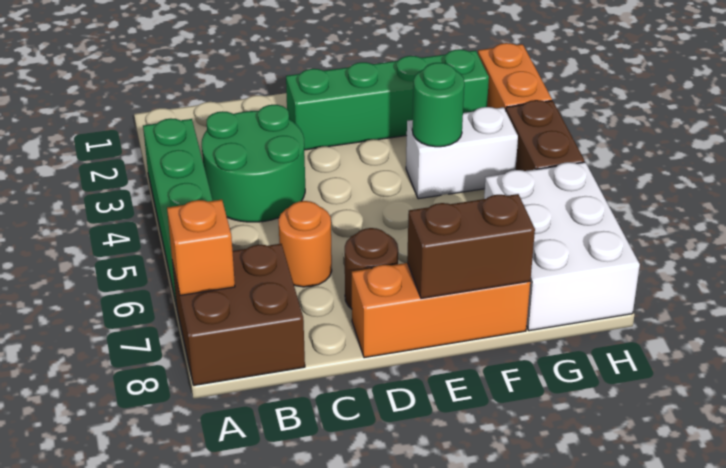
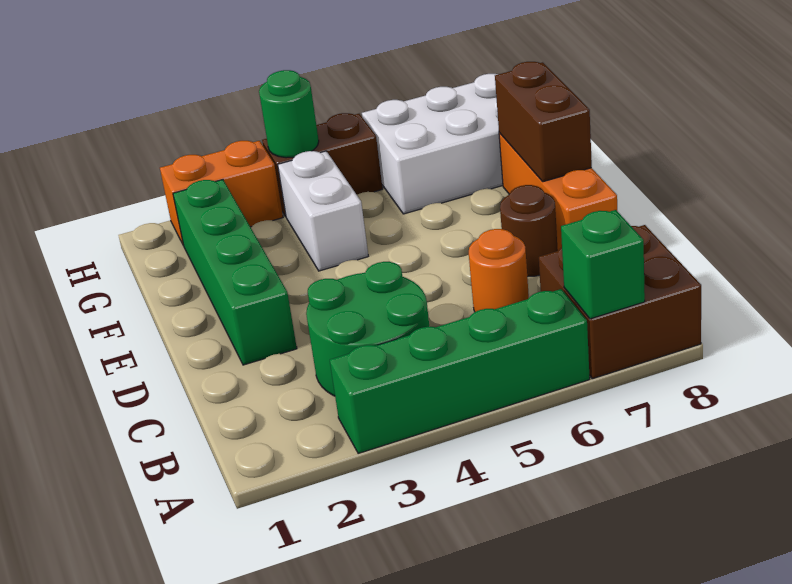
orange 1x1 brick [167,200,235,295] -> green 1x1 brick [561,210,645,319]
green 1x1 round brick [412,63,464,147] -> green 1x1 round brick moved to [259,70,319,158]

